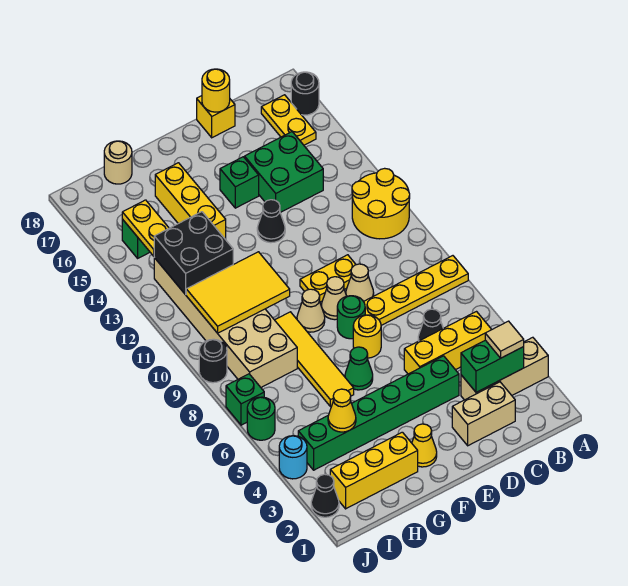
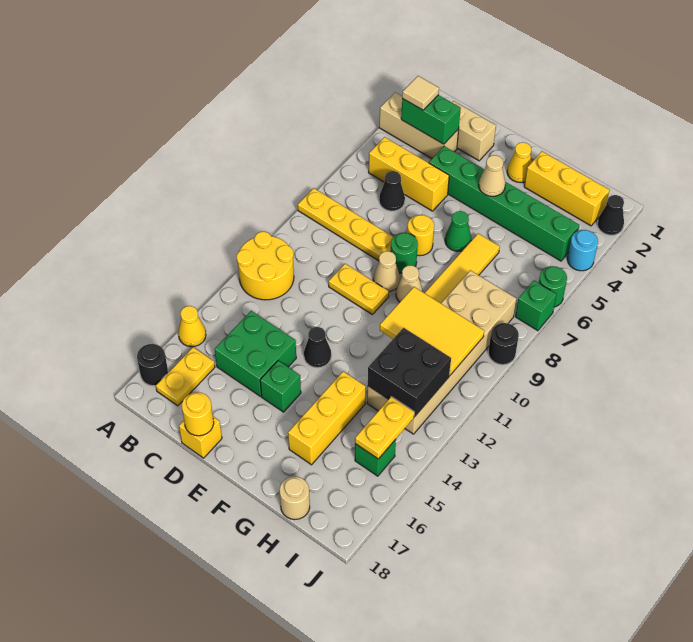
tan 1x1 cone [346,264,374,301] -> tan 1x1 cone moved to [479,155,505,196]
yellow 1x1 cone [328,389,356,432] -> yellow 1x1 cone moved to [178,306,206,347]

